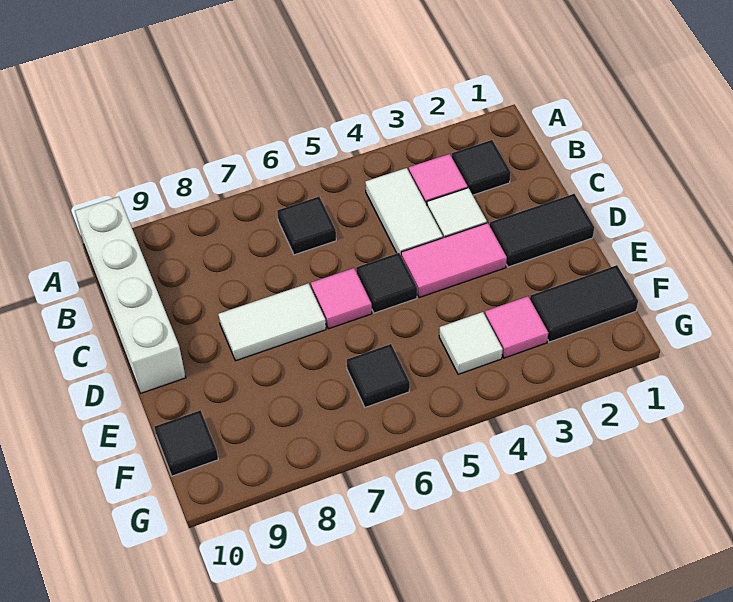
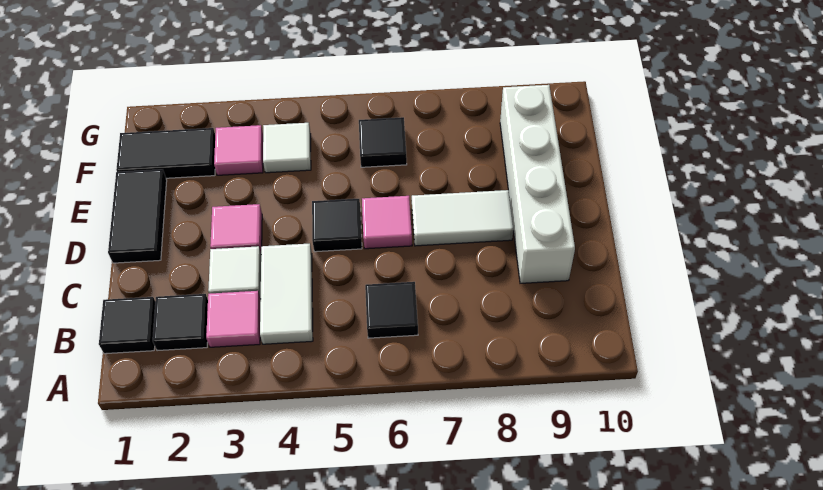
white 1x4 brick [75,197,186,393] -> white 1x4 brick moved to [500,85,575,283]
black 1x2 tile [490,194,594,267] -> black 1x2 tile turned to [108,169,167,263]
pink 1x2 tile [401,223,507,298] -> pink 1x1 tile [210,204,262,252]
black 1x1 tile [154,410,218,476] -> black 1x1 tile moved to [99,297,155,354]

